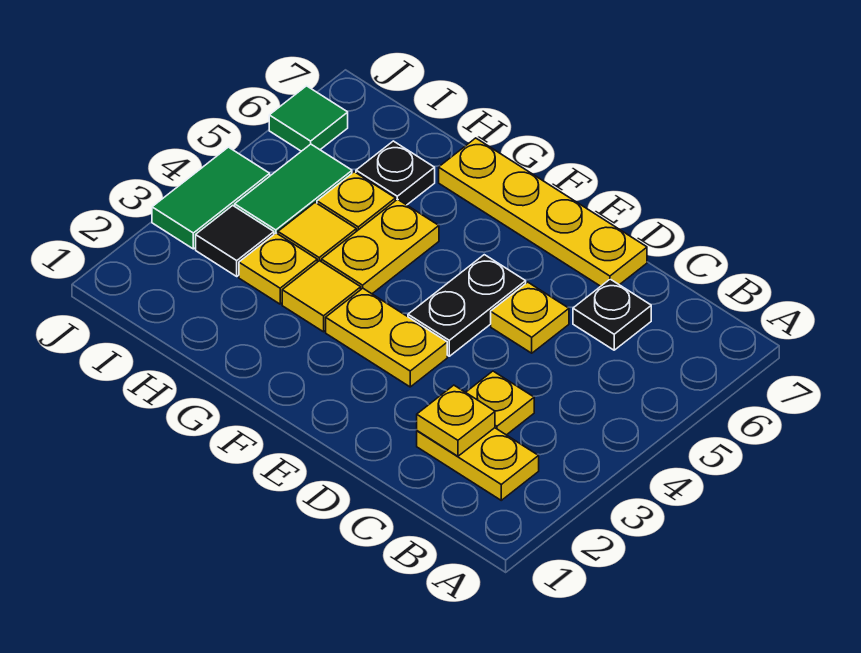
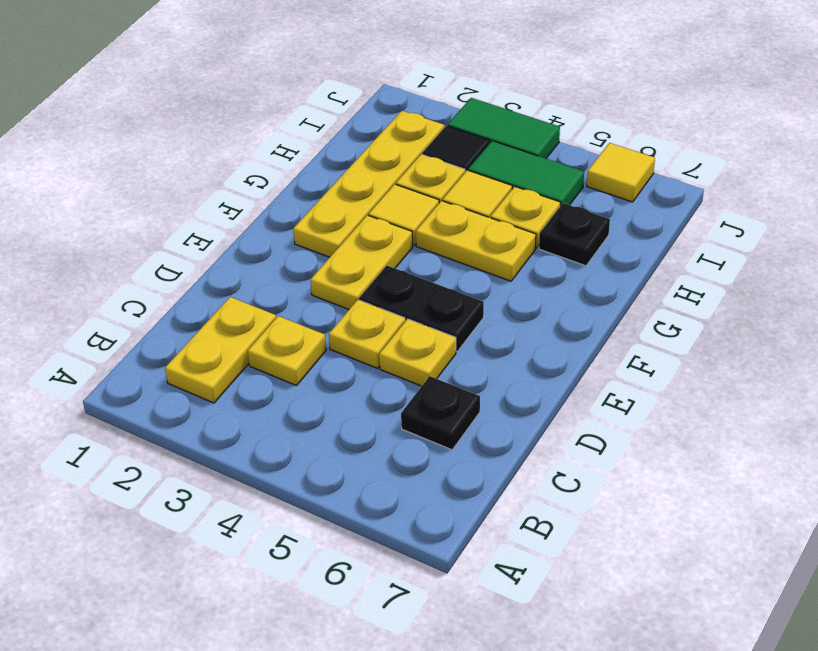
yellow 1x1 plate [417,385,495,456] -> yellow 1x1 plate moved to [329,300,405,368]
yellow 1x4 plate [439,138,647,286] -> yellow 1x4 plate moved to [293,111,444,257]
green 1x1 tile [269,86,348,151] -> yellow 1x1 tile [587,143,655,202]

